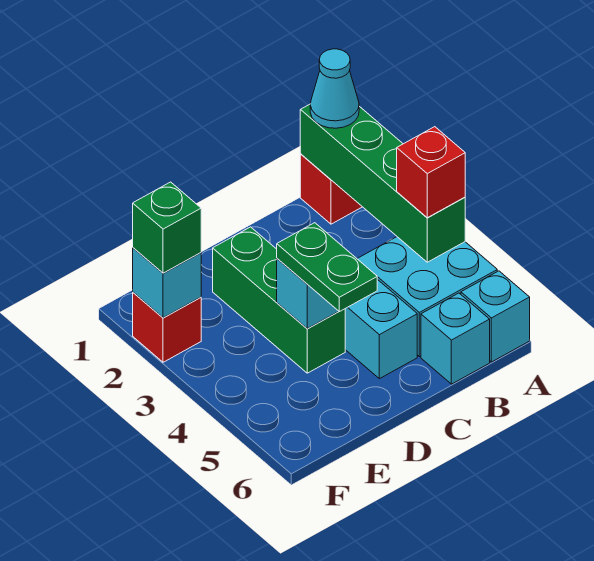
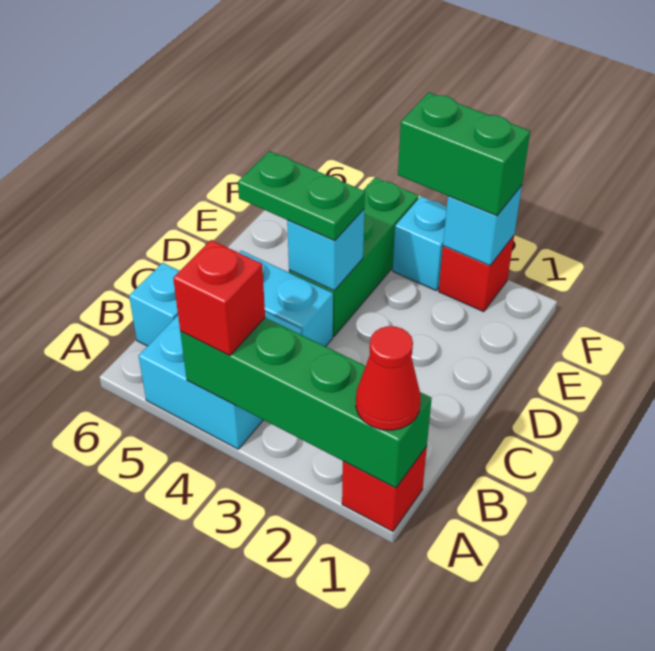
cyan 1x1 cone [310,49,359,128] -> red 1x1 cone [356,326,421,430]
cyan 1x1 brick [461,271,530,362] -> cyan 1x1 brick moved to [393,197,447,290]
green 1x3 brick [213,227,345,373] -> green 1x3 brick turned to [289,177,419,336]
green 1x1 brick [133,182,201,273] -> green 1x2 brick [398,92,530,216]

